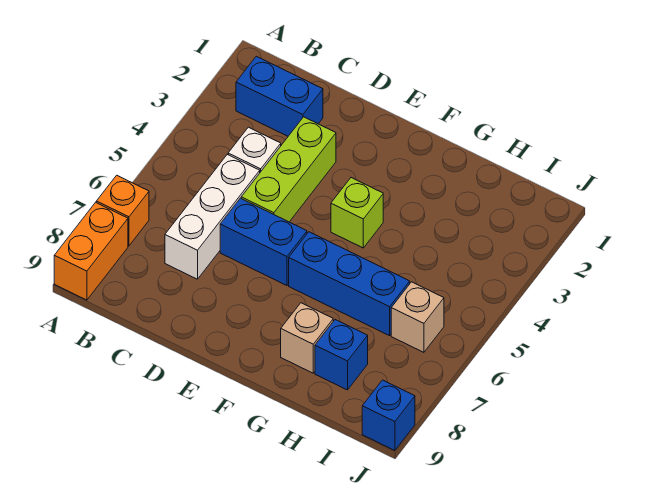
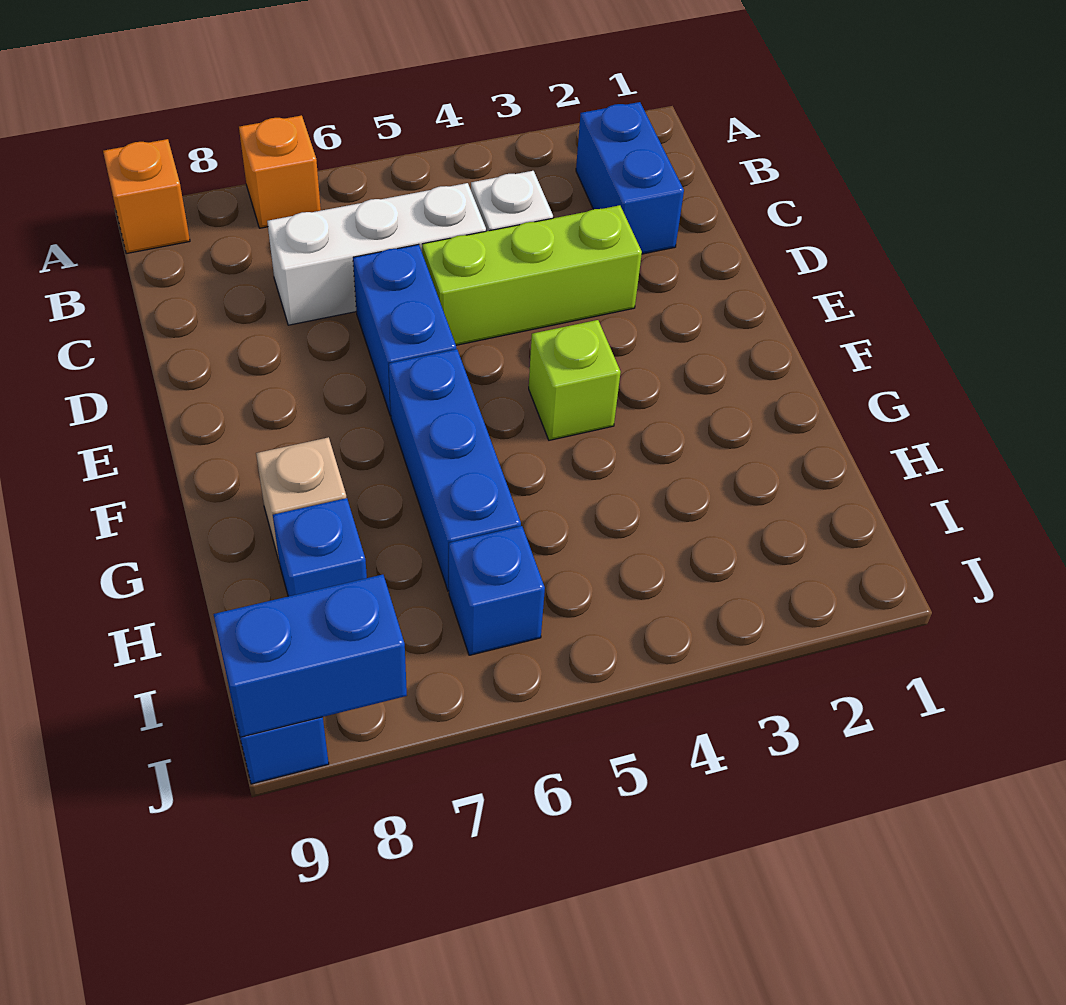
orange 1x2 brick [54,202,128,300] -> orange 1x1 brick [103,139,190,253]
tan 1x1 brick [391,282,444,352] -> blue 1x1 brick [449,526,545,655]
none -> blue 1x2 brick [214,575,407,737]

